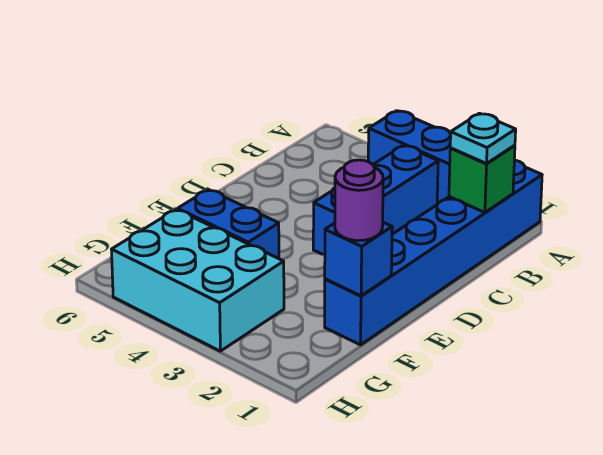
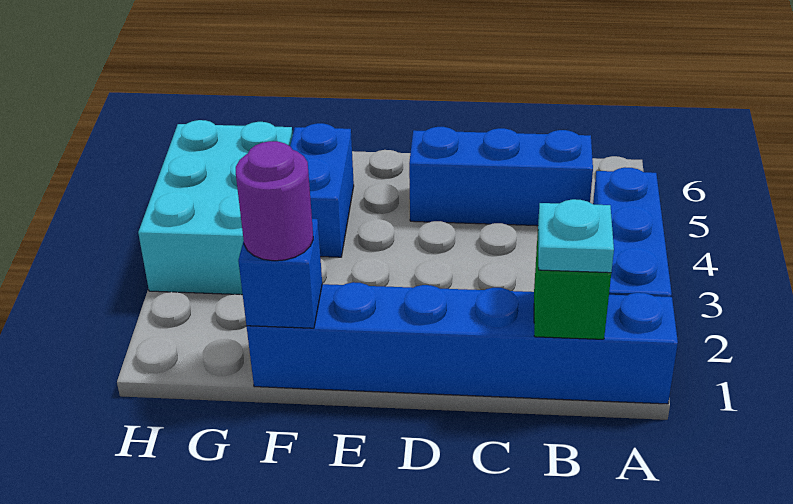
blue 1x3 brick [313,145,438,255] -> blue 1x3 brick moved to [409,127,593,226]

